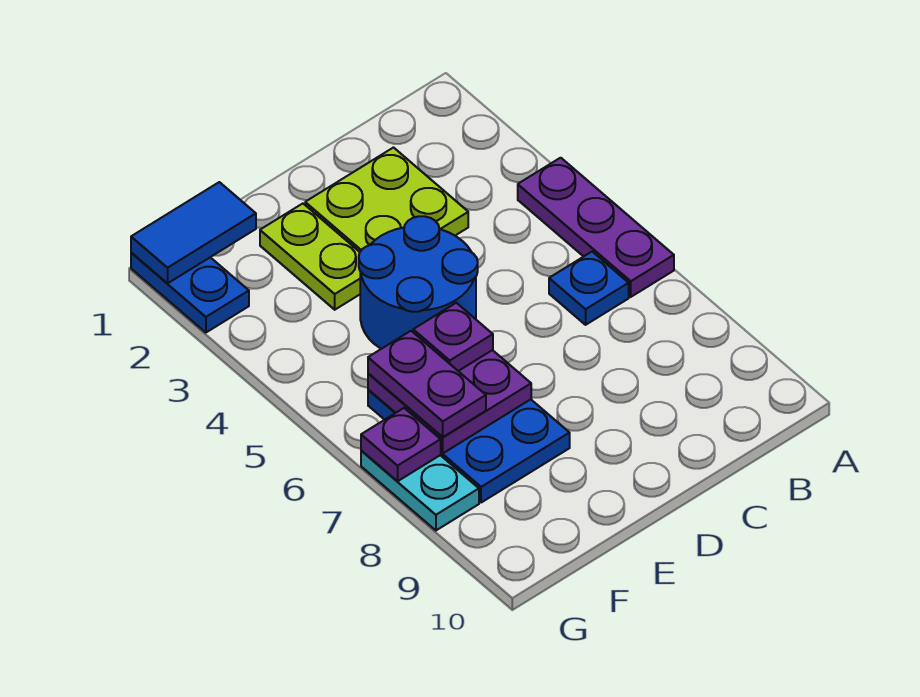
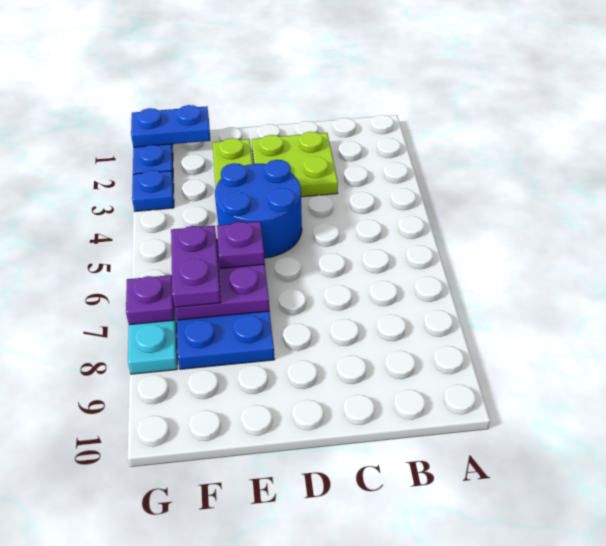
purple 1x3 plate [518,158,674,297] -> none
blue 1x1 plate [549,252,629,325] -> blue 1x1 plate moved to [132,170,174,211]
blue 1x2 tile [131,182,256,283] -> blue 1x2 plate [131,105,210,147]

